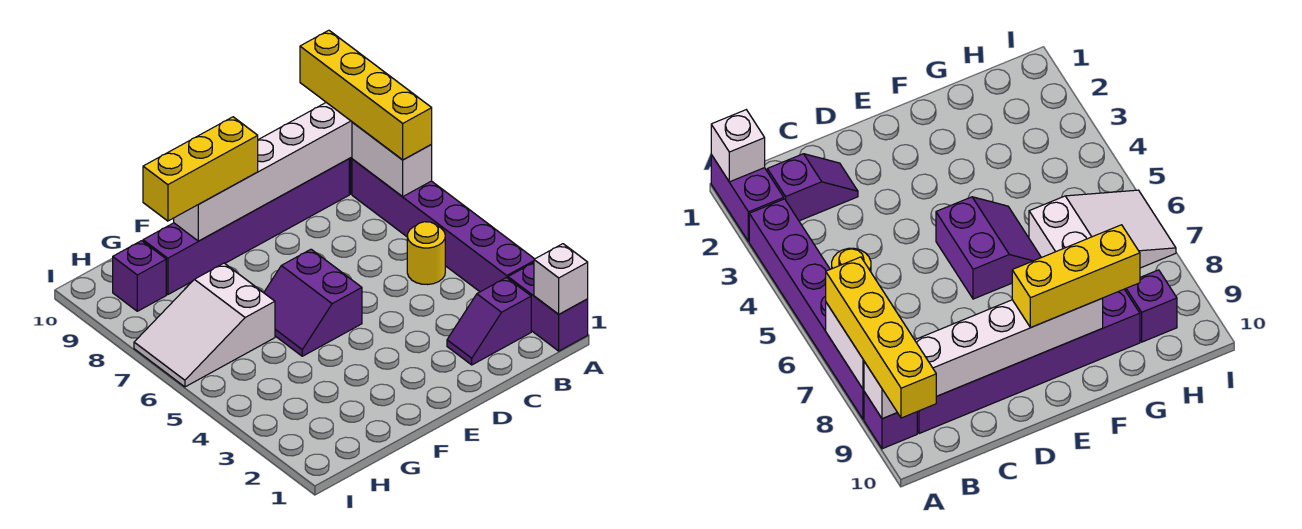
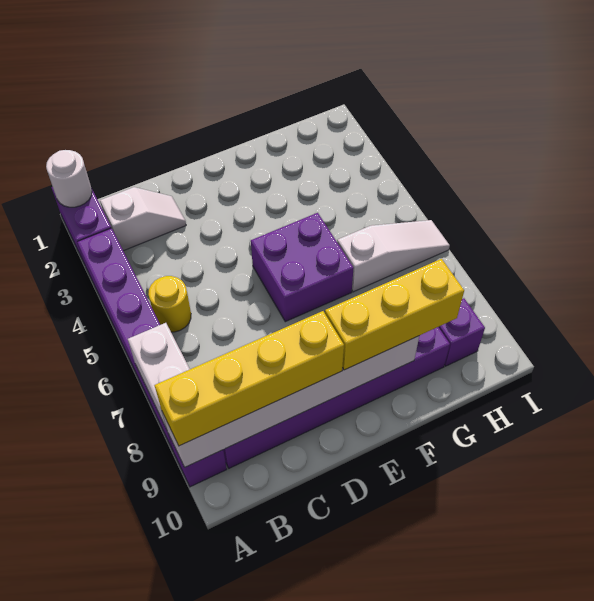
white 1x1 brick [534,244,588,314] -> white 1x1 round brick [46,150,92,207]
yellow 1x4 brick [300,30,432,160] -> yellow 1x4 brick turned to [154,311,344,446]
purple 1x2 slope [447,277,531,365] -> white 1x2 slope [100,187,186,251]
purple 2x2 slope [264,249,362,356] -> purple 2x2 brick [251,213,354,322]
white 2x3 slope [134,263,275,387] -> white 1x3 slope [337,220,450,292]

